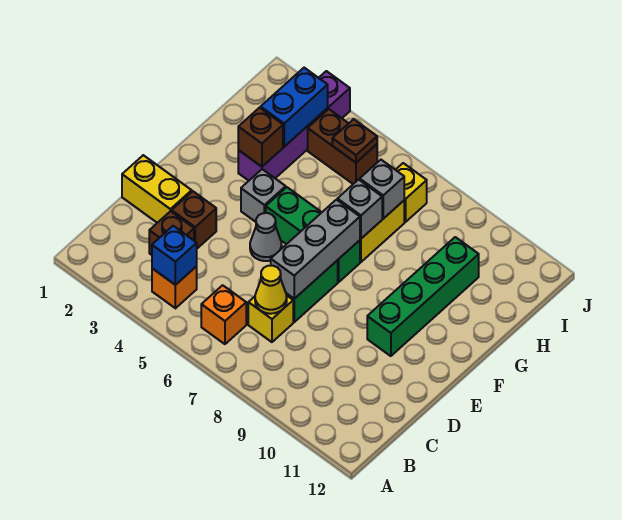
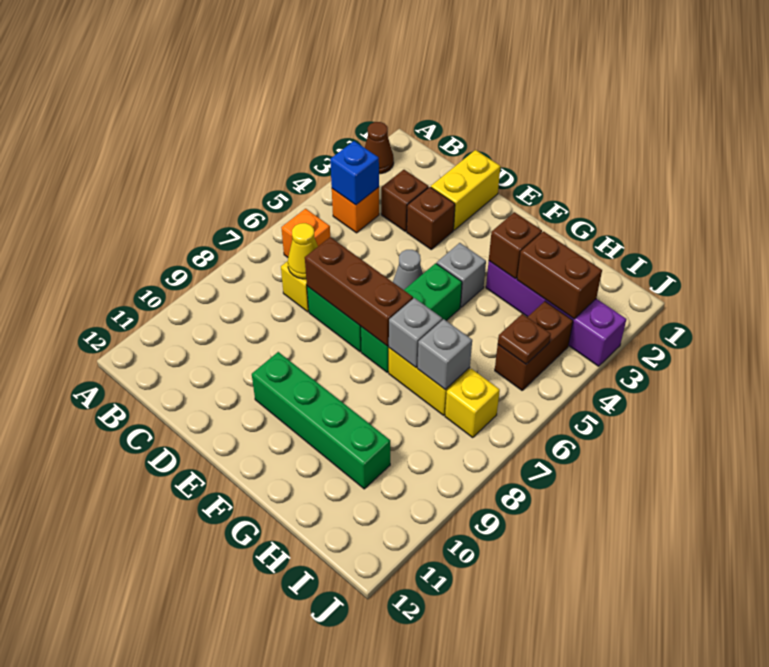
none -> brown 1x1 cone [365,122,394,174]
grey 1x3 brick [271,200,360,299] -> brown 1x3 brick [305,237,413,346]
blue 1x2 brick [261,68,328,147] -> brown 1x2 brick [517,231,602,319]

